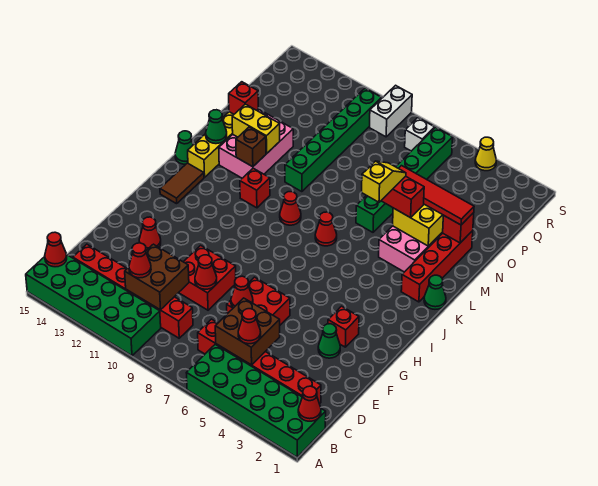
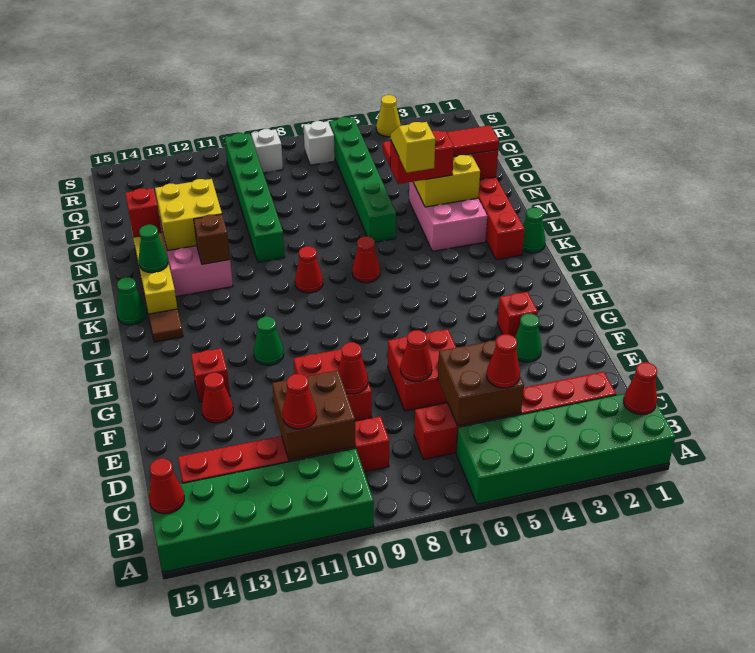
none -> green 1x1 cone [254,317,284,365]
brown 1x2 tile [160,163,204,204] -> brown 1x1 tile [149,309,183,342]
red 1x1 brick [240,168,270,208] -> red 1x1 brick moved to [191,348,230,402]
yellow 1x2 brick [232,104,280,154] -> yellow 2x2 brick [155,179,222,251]
white 1x2 brick [370,85,412,137] -> white 1x1 brick [251,129,283,173]

